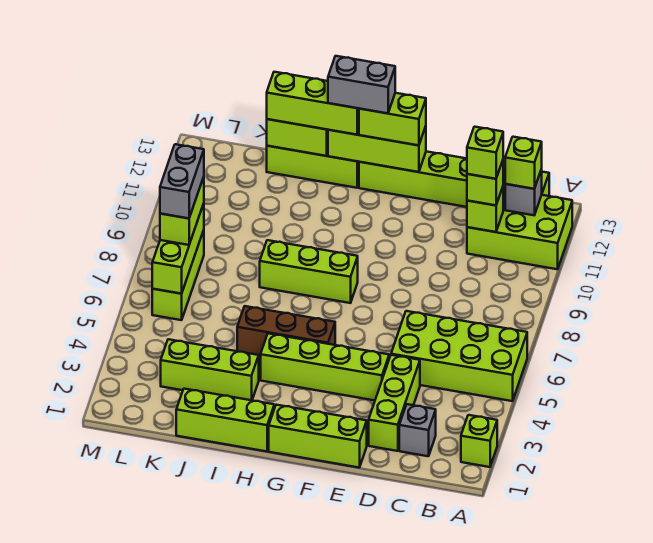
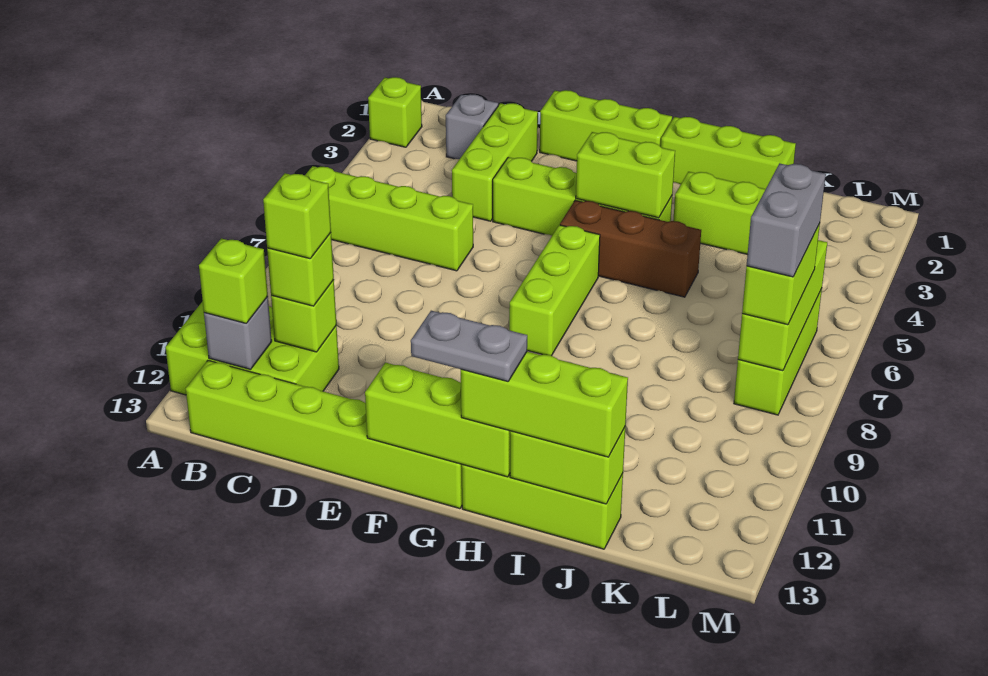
lime 2x4 brick [391,311,527,401] -> lime 1x4 brick [305,166,473,271]
lime 1x2 brick [359,93,426,145] -> lime 1x2 brick moved to [576,132,675,218]
lime 1x3 brick [260,240,358,303] -> lime 1x3 brick turned to [509,225,600,356]
grey 1x2 brick [328,56,395,113] -> grey 1x2 plate [411,311,527,381]

